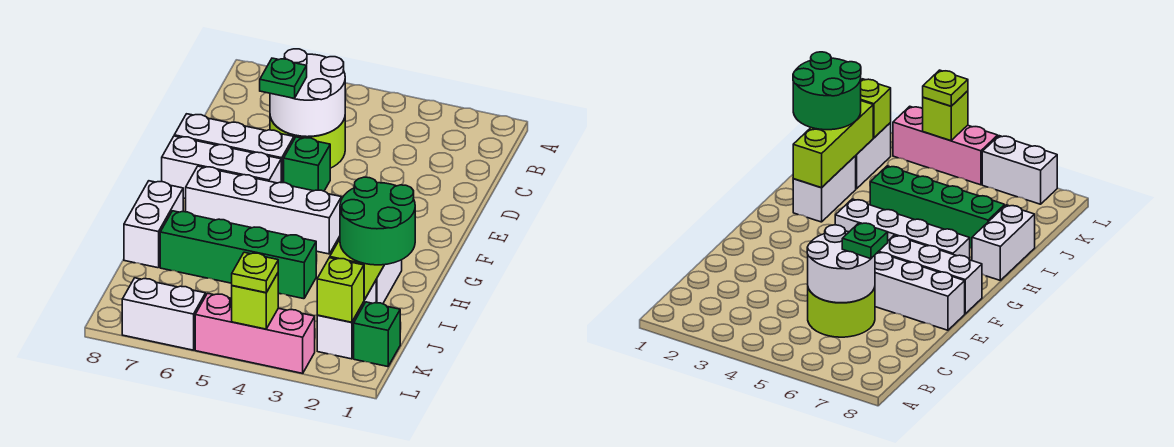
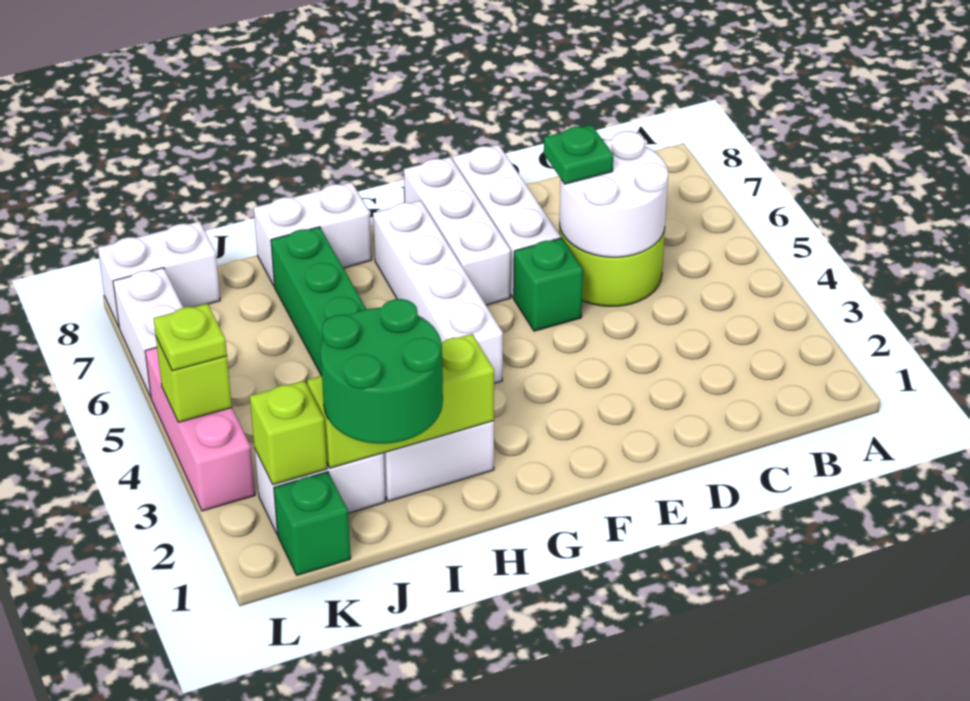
none -> white 1x2 brick [98,221,220,327]

